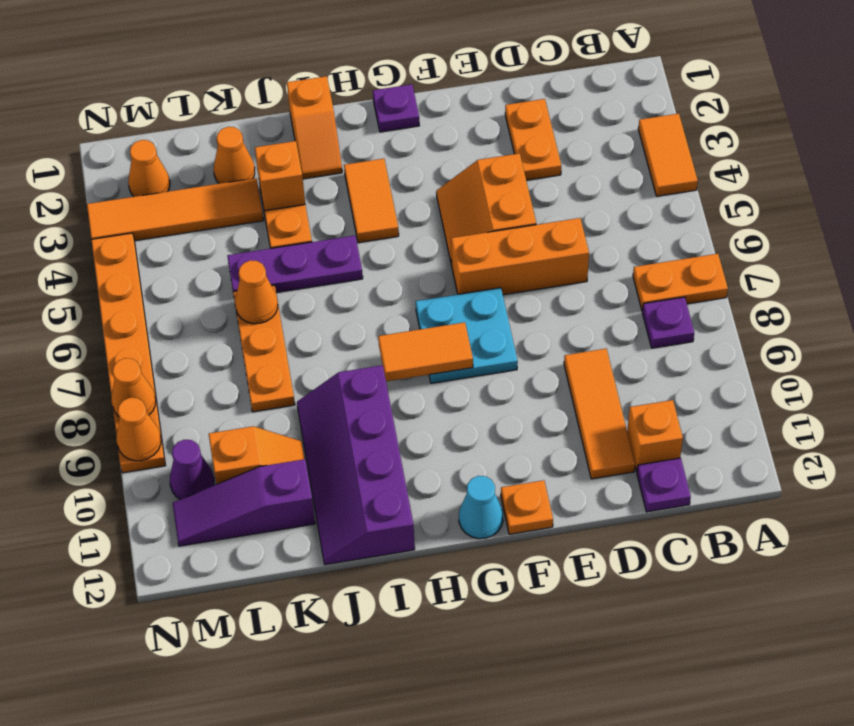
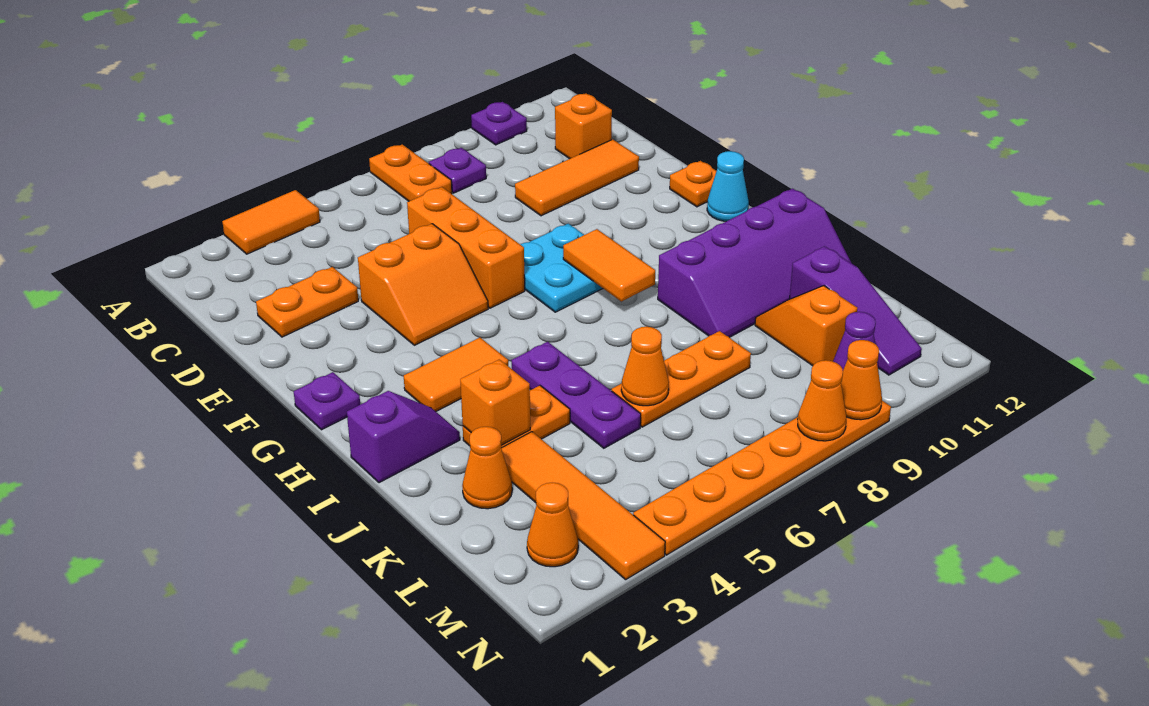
purple 1x1 plate [637,458,691,512] -> purple 1x1 plate moved to [471,102,527,145]
orange 1x2 slope [287,76,342,179] -> purple 1x2 slope [347,391,460,483]

